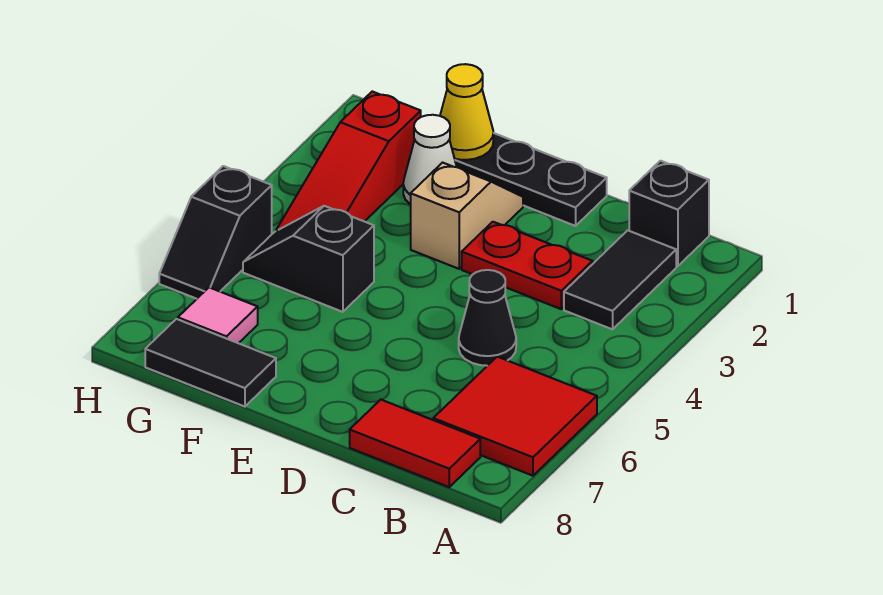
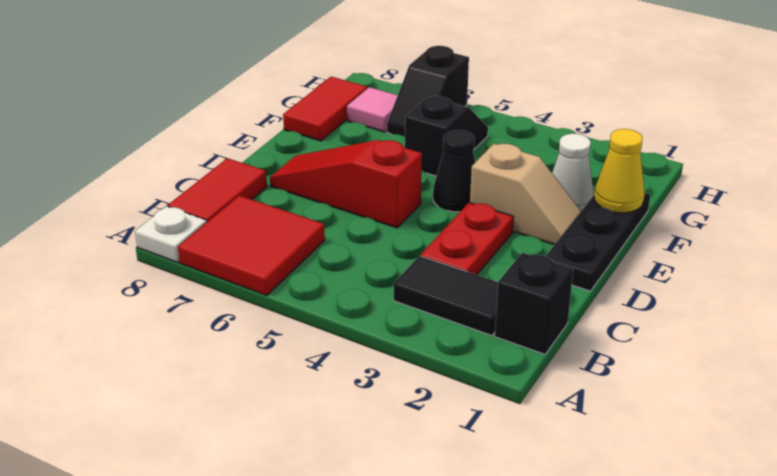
none -> white 1x1 plate [135,206,207,262]
black 1x1 cone [459,270,516,366] -> black 1x1 cone moved to [433,130,475,212]
black 1x2 tile [145,319,276,407] -> red 1x2 tile [283,77,367,141]
red 1x3 slope [276,91,421,231] -> red 1x3 slope moved to [270,140,422,228]
black 1x2 slope [159,166,272,299] -> black 1x2 slope turned to [387,46,469,136]

